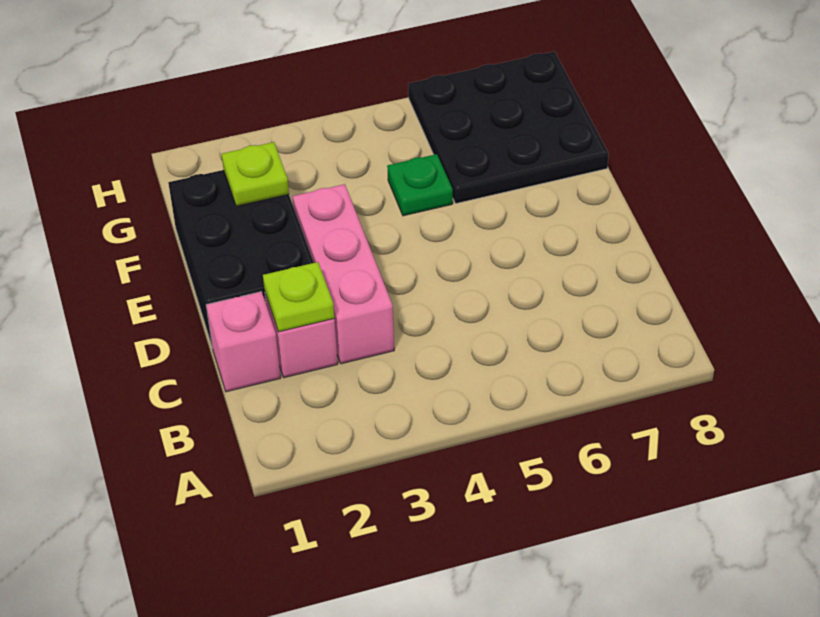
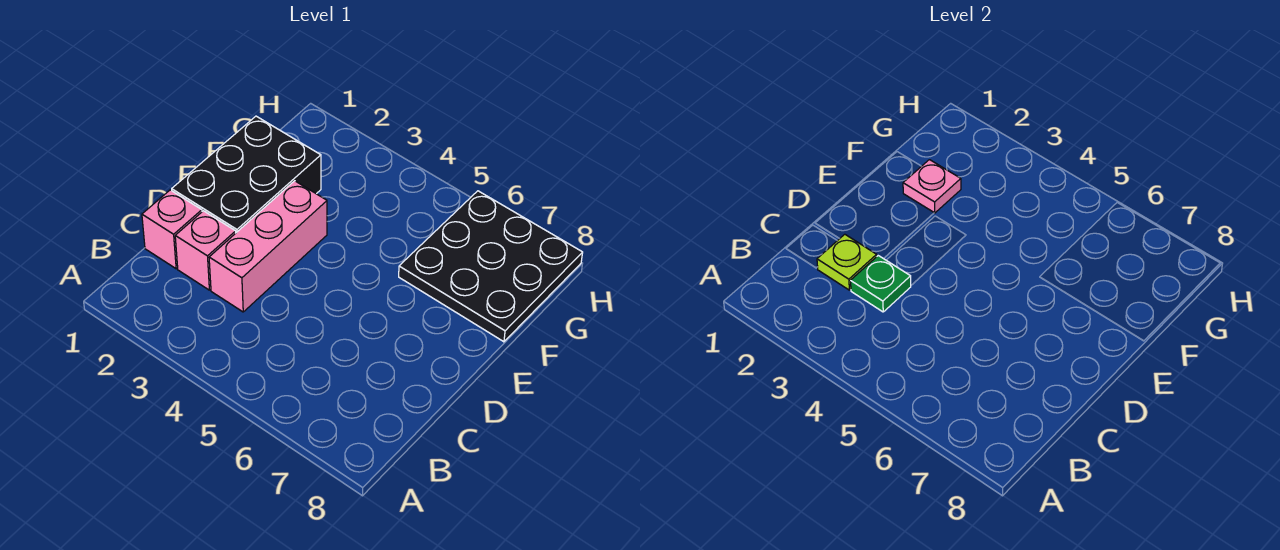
lime 1x1 plate [222,142,289,206] -> pink 1x1 plate [903,160,961,213]
green 1x1 plate [387,154,453,216] -> green 1x1 plate moved to [851,256,911,312]

